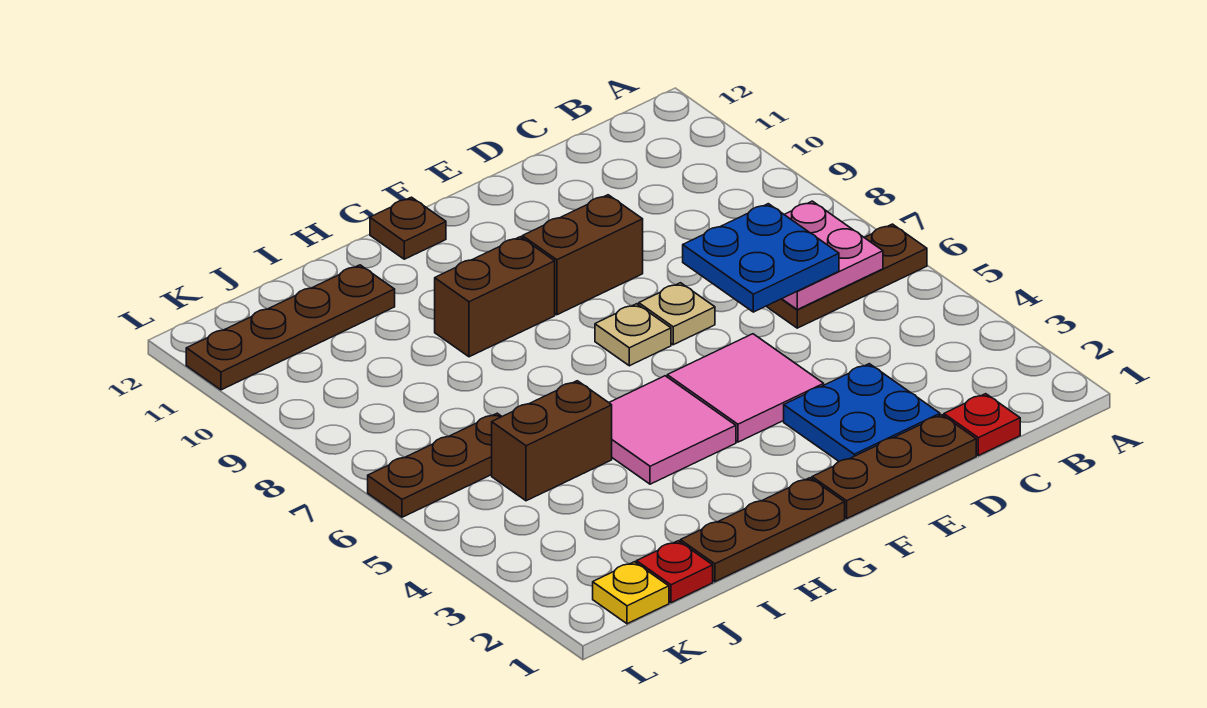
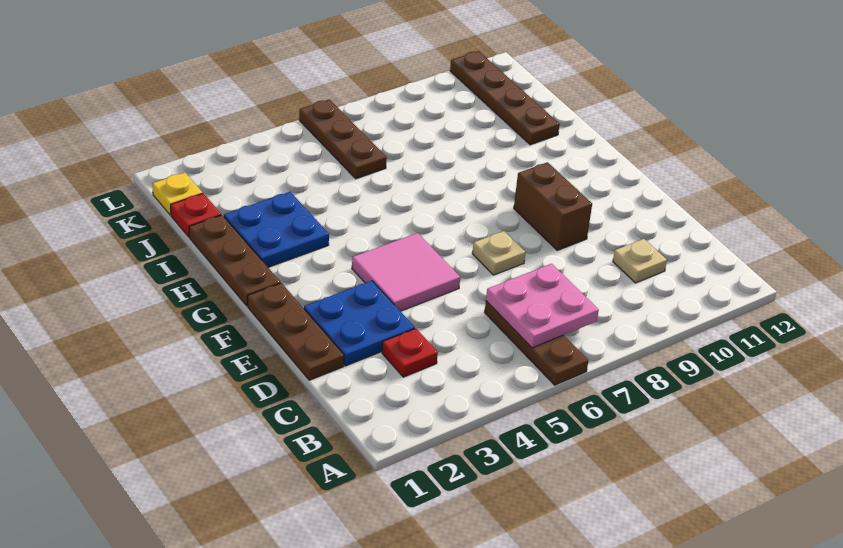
red 1x1 plate [944,394,1020,456] -> red 1x1 plate moved to [382,329,438,377]
blue 2x2 plate [683,204,839,312] -> blue 2x2 plate moved to [224,192,329,267]
tan 1x1 plate [595,304,671,366] -> tan 1x1 plate moved to [613,239,667,283]
pink 2x2 tile [609,376,736,484] -> none
brown 1x2 brick [435,237,555,357] -> none
brown 1x1 plate [370,197,446,259] -> none
brown 1x2 brick [492,381,612,501] -> none

